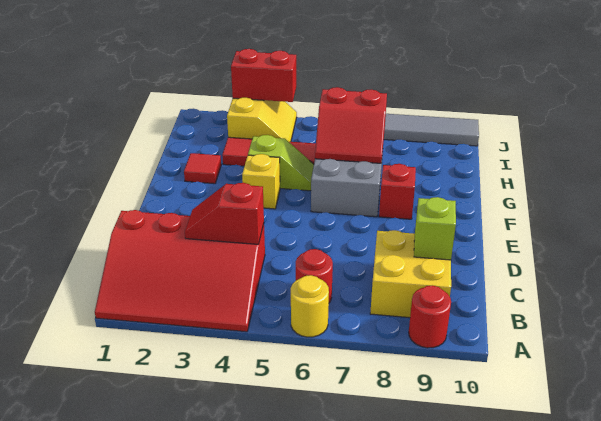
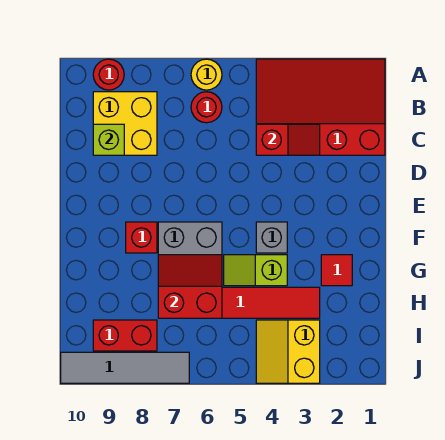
yellow 1x1 brick [242,154,280,209] -> grey 1x1 brick [256,222,287,253]
red 1x2 brick [231,49,296,102] -> red 1x2 brick moved to [93,320,157,351]

